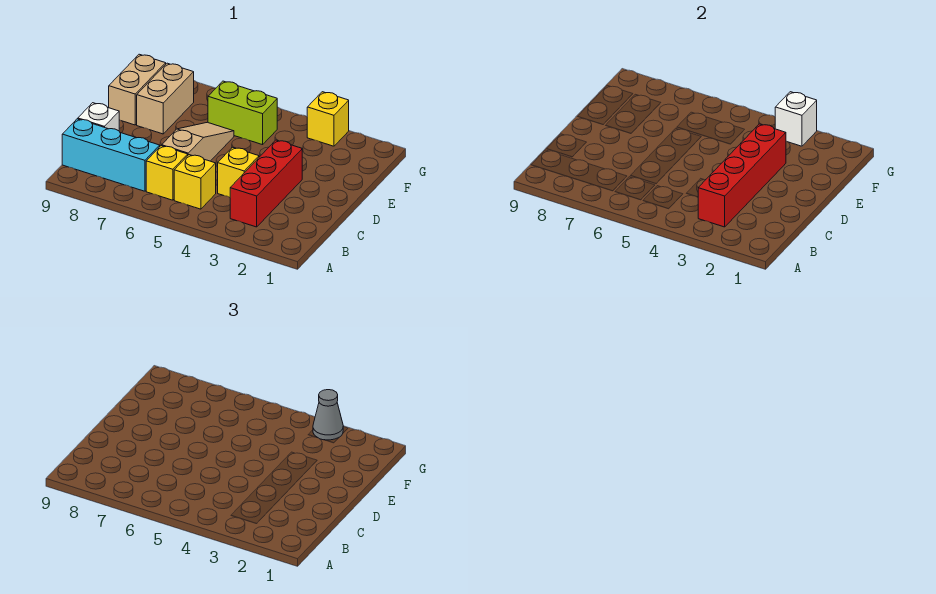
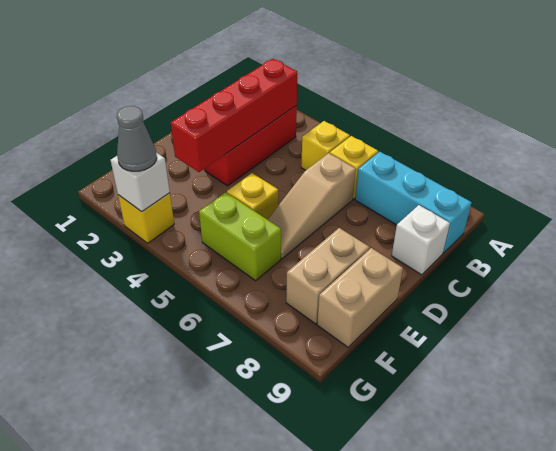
yellow 1x1 brick [218,147,259,197] -> yellow 1x1 brick moved to [227,173,278,220]

